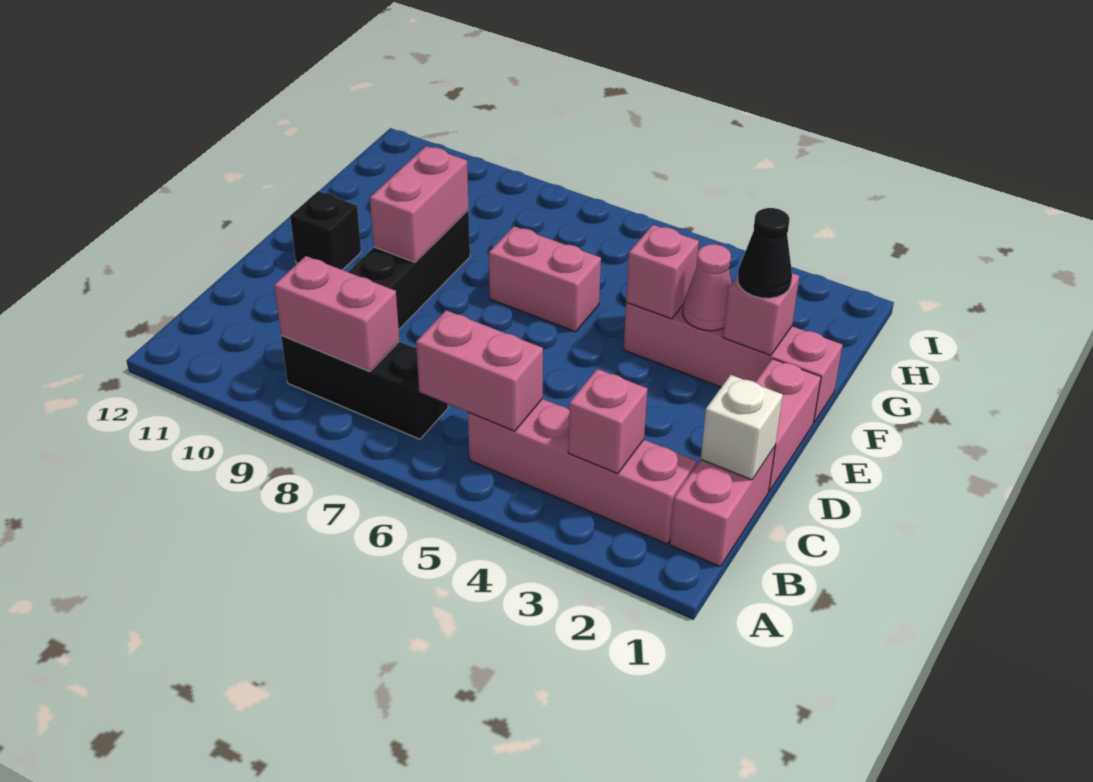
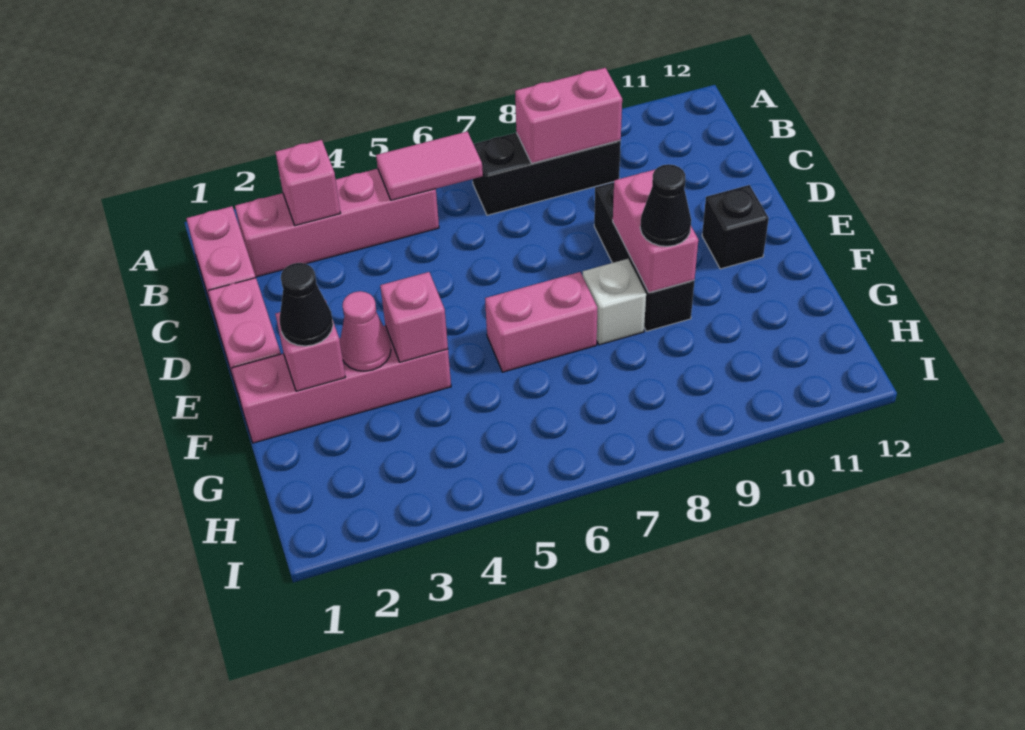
pink 1x2 brick [416,310,543,431] -> pink 1x2 tile [376,131,483,200]
white 1x1 brick [701,375,783,480] -> white 1x1 brick moved to [583,259,646,345]
none -> black 1x1 cone [640,164,691,246]

